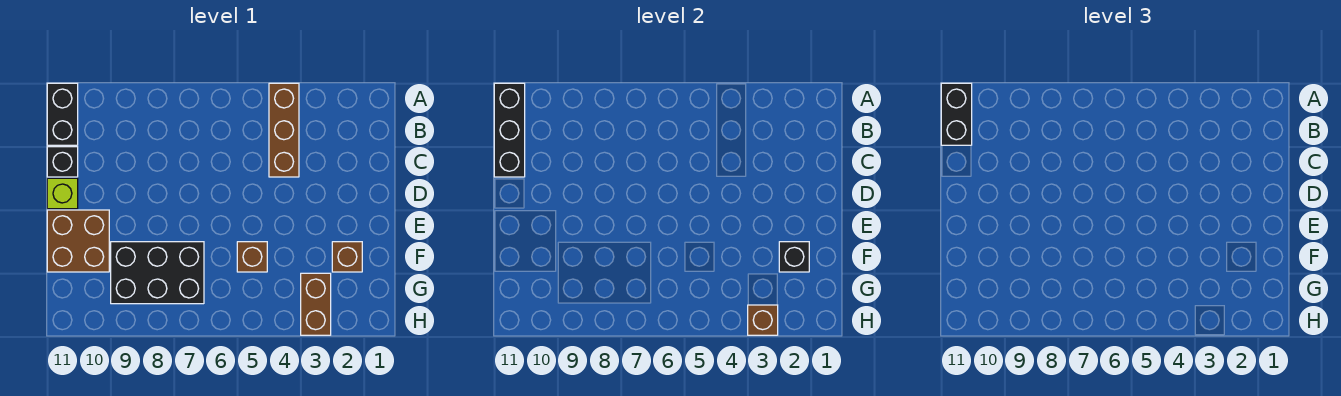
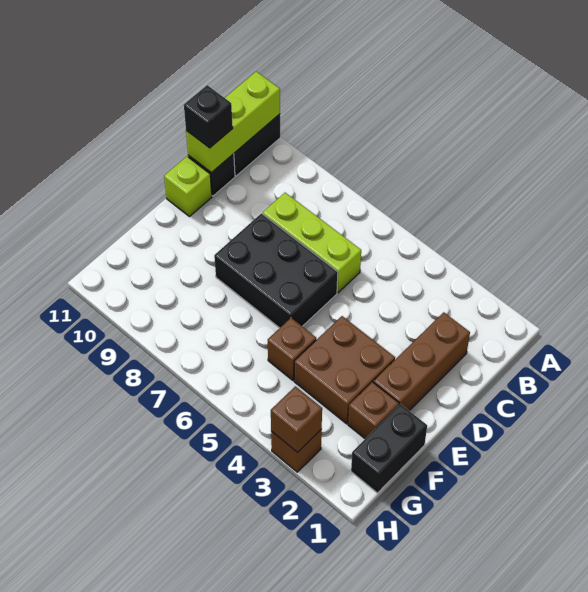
brown 1x3 brick [269,83,299,177] -> brown 1x3 brick moved to [373,312,470,411]
black 1x3 brick [494,83,525,177] -> lime 1x3 brick [186,72,280,173]
black 1x2 brick [941,83,972,145] -> black 1x2 brick moved to [351,404,427,493]
none -> lime 1x3 brick [263,193,361,293]
brown 2x2 brick [47,210,109,272] -> brown 2x2 brick moved to [294,316,395,424]
black 1x1 brick [779,242,809,272] -> black 1x1 brick moved to [184,85,233,148]
black 2x3 brick [111,242,204,304] -> black 2x3 brick moved to [214,213,338,328]
brown 1x2 brick [301,273,331,335] -> brown 1x1 brick [271,429,322,472]

